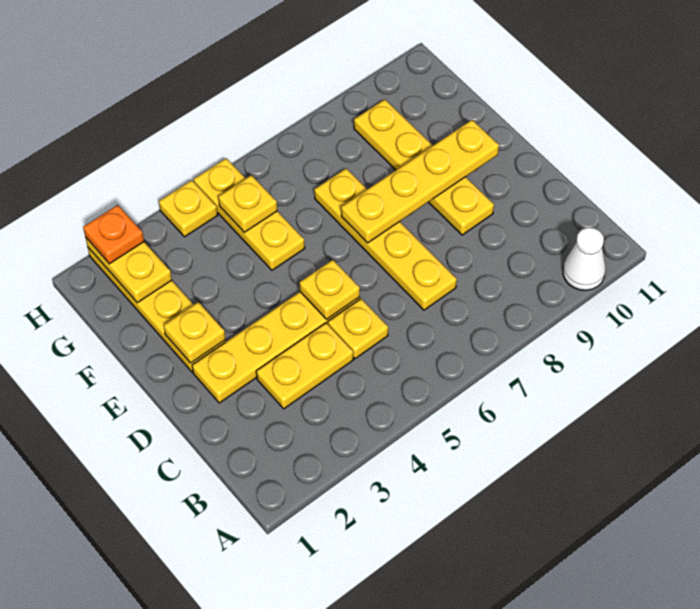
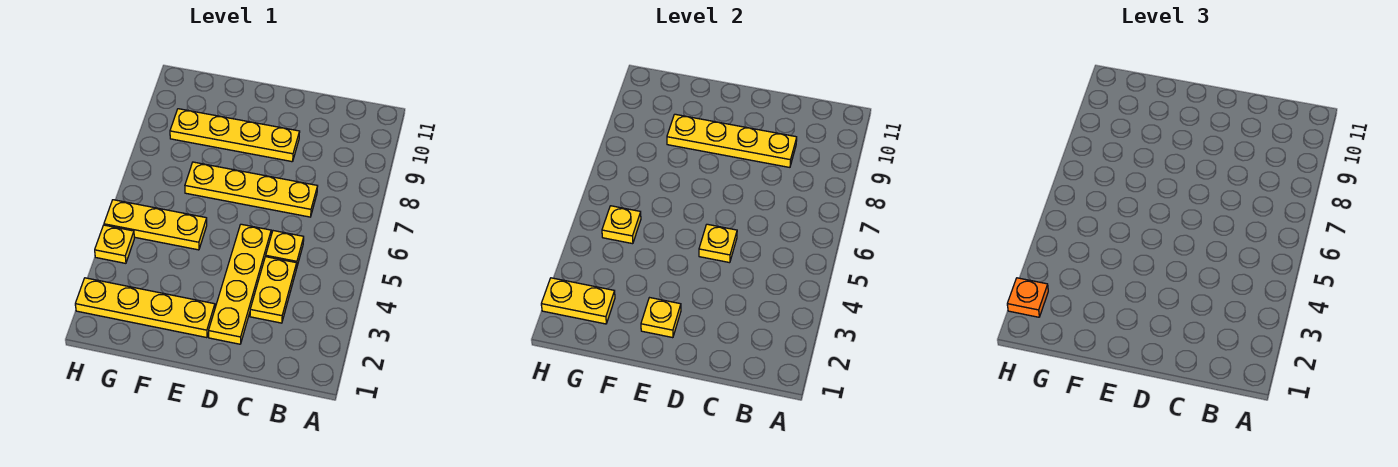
white 1x1 cone [563,227,605,290] -> none
yellow 1x4 plate [341,120,499,243] -> yellow 1x4 plate turned to [667,114,797,167]

